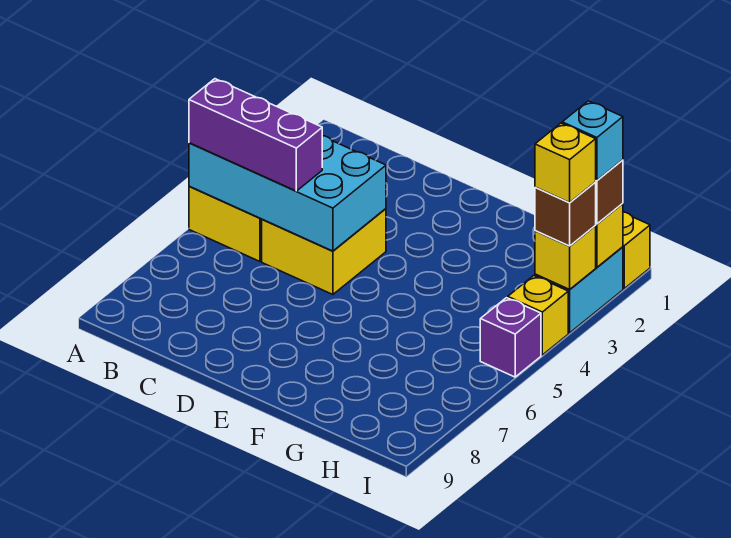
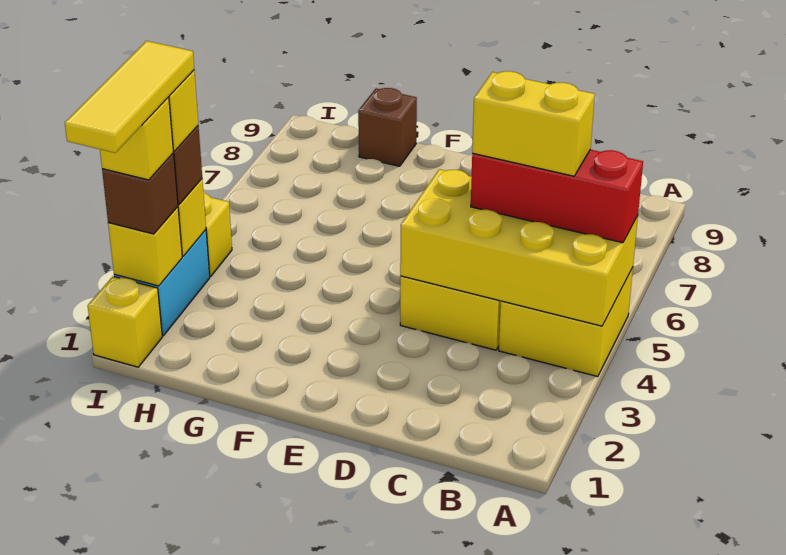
cyan 2x4 brick [189,136,386,251] -> yellow 2x4 brick [400,169,638,326]
purple 1x3 brick [189,79,322,191] -> red 1x3 brick [471,150,643,243]
none -> yellow 1x2 brick [472,71,595,176]
none -> brown 1x1 brick [358,88,417,166]
none -> yellow 1x3 tile [65,41,194,153]
cyan 1x1 brick [562,101,623,180] -> yellow 1x1 brick [100,97,173,180]
purple 1x1 brick [480,298,541,377] -> none

